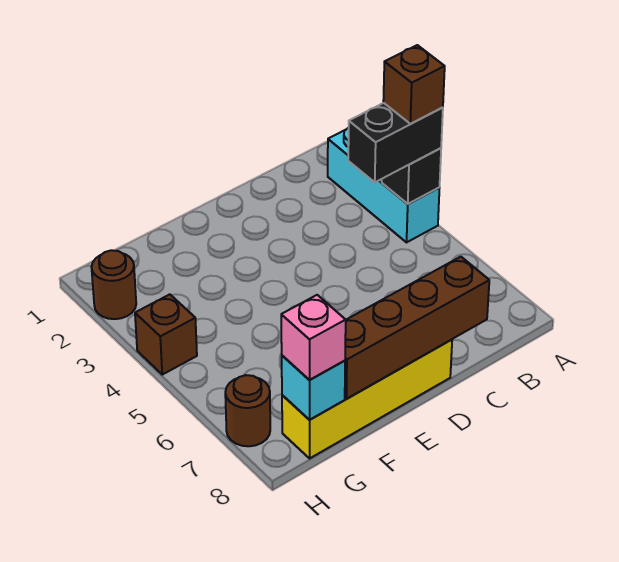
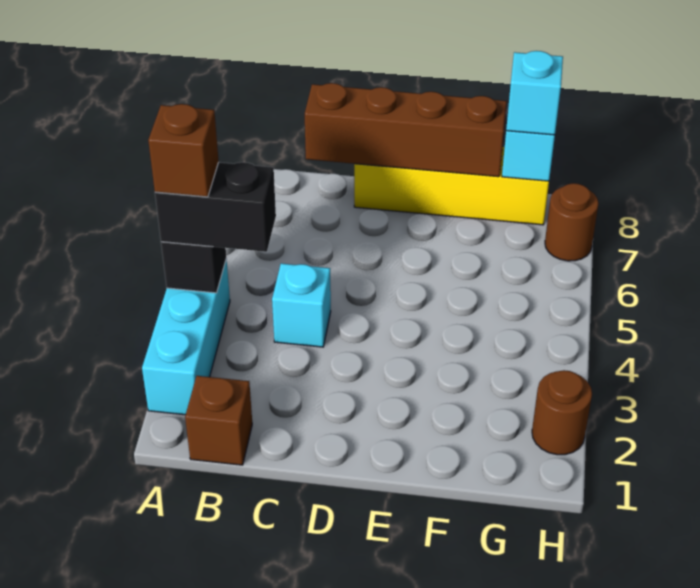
none -> cyan 1x1 brick [272,263,331,347]
pink 1x1 brick [281,295,346,380] -> cyan 1x1 brick [506,51,563,135]
brown 1x1 brick [135,294,197,375] -> brown 1x1 brick moved to [185,376,252,465]

